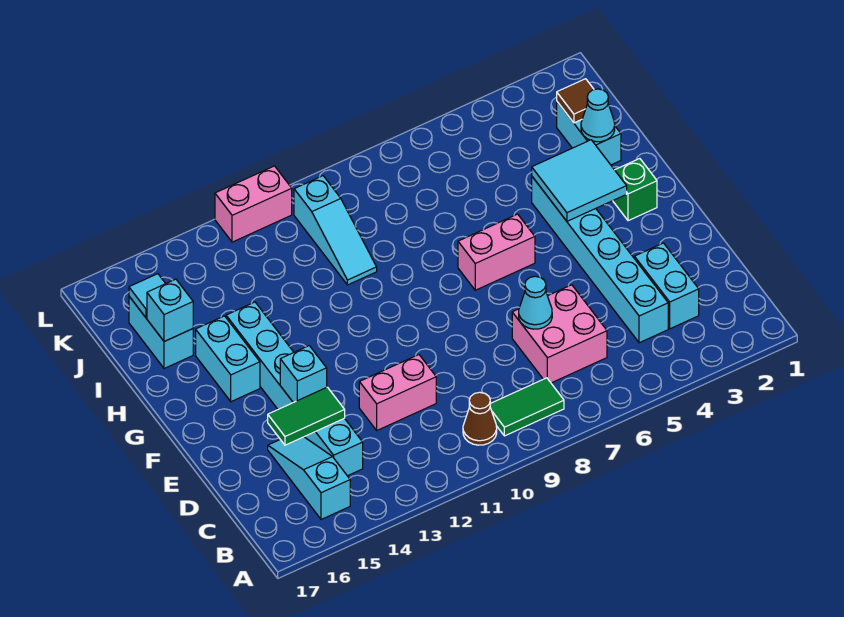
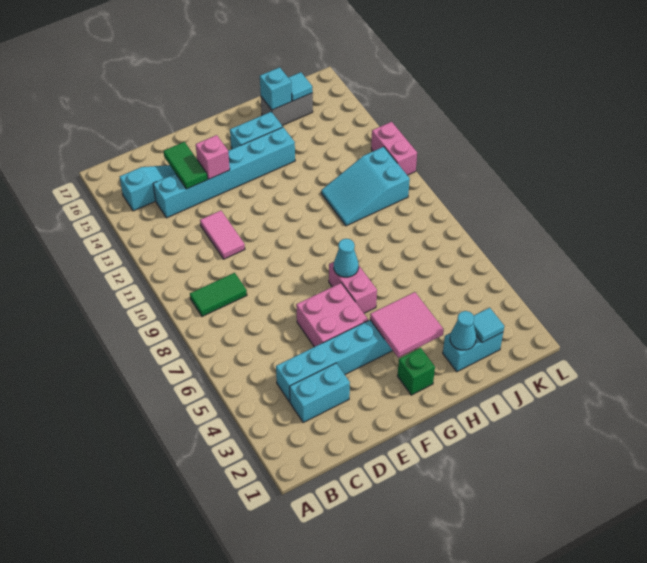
green 1x2 tile [490,378,564,436] -> green 1x2 tile turned to [190,273,247,316]
brown 1x1 cone [463,392,497,445] -> none
pink 2x2 brick [512,285,607,383] -> pink 2x2 brick moved to [296,283,368,347]
cyan 1x1 cone [519,276,552,329] -> cyan 1x1 cone moved to [334,239,359,277]
pink 1x2 brick [359,355,436,430] -> pink 1x2 tile [200,211,245,259]
cyan 1x1 brick [280,346,327,403] -> pink 1x1 brick [196,135,230,179]
cyan 2x2 tile [532,140,627,221] -> pink 2x2 tile [370,292,444,358]
cyan 1x3 slope [294,176,377,285] -> cyan 2x3 slope [321,147,410,226]
cyan 1x2 brick [129,297,193,369] -> grey 1x2 brick [261,93,313,125]
brown 1x1 tile [557,79,594,123] -> cyan 1x1 tile [473,308,504,342]

